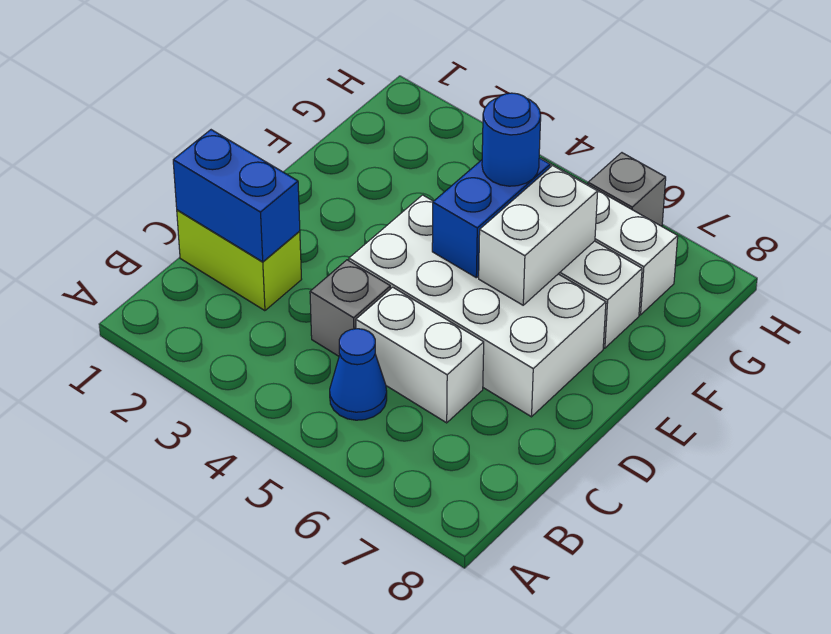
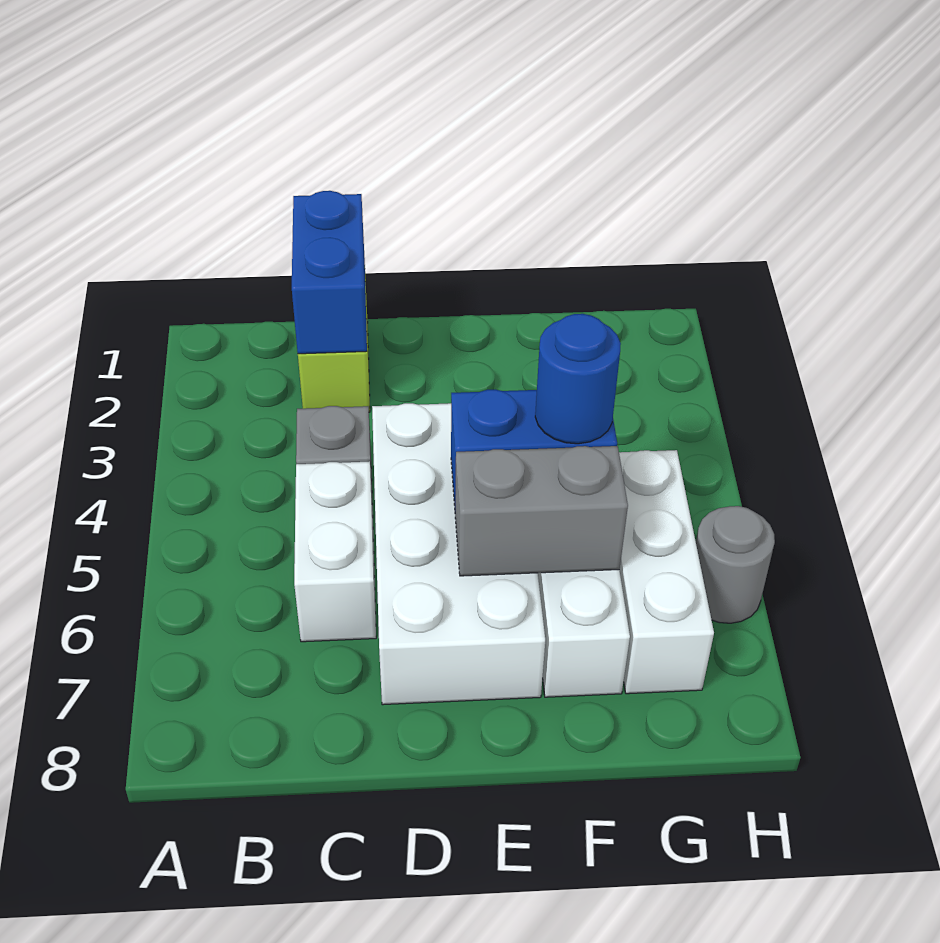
blue 1x1 cone [330,329,387,420] -> none
white 1x2 brick [479,165,598,305] -> grey 1x2 brick [455,446,628,576]
grey 1x1 brick [588,153,666,226] -> grey 1x1 round brick [696,506,775,623]

